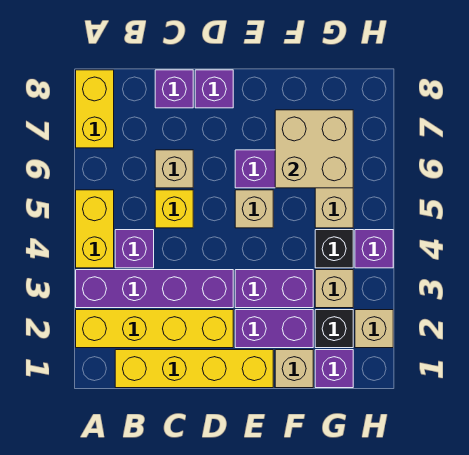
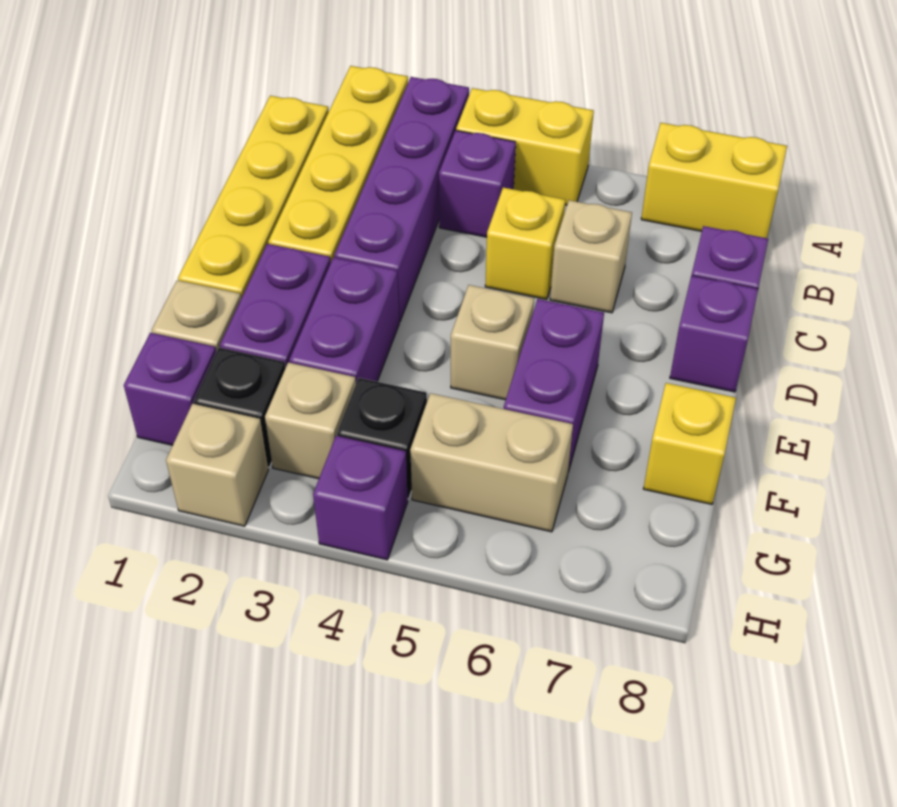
tan 2x2 brick [275,110,353,188] -> none
none -> yellow 1x1 brick [643,383,736,504]

